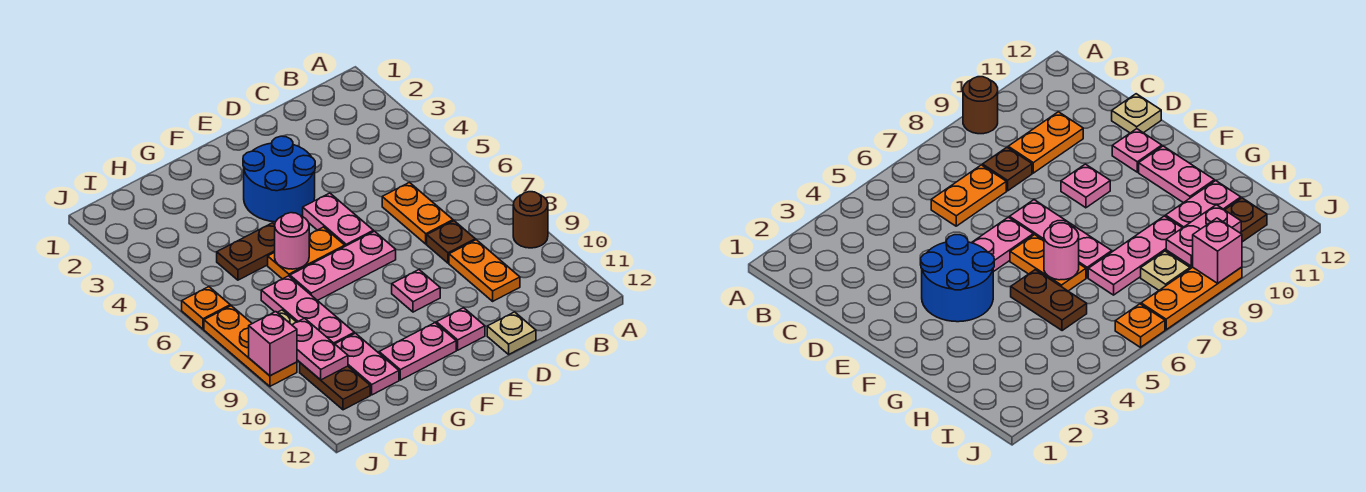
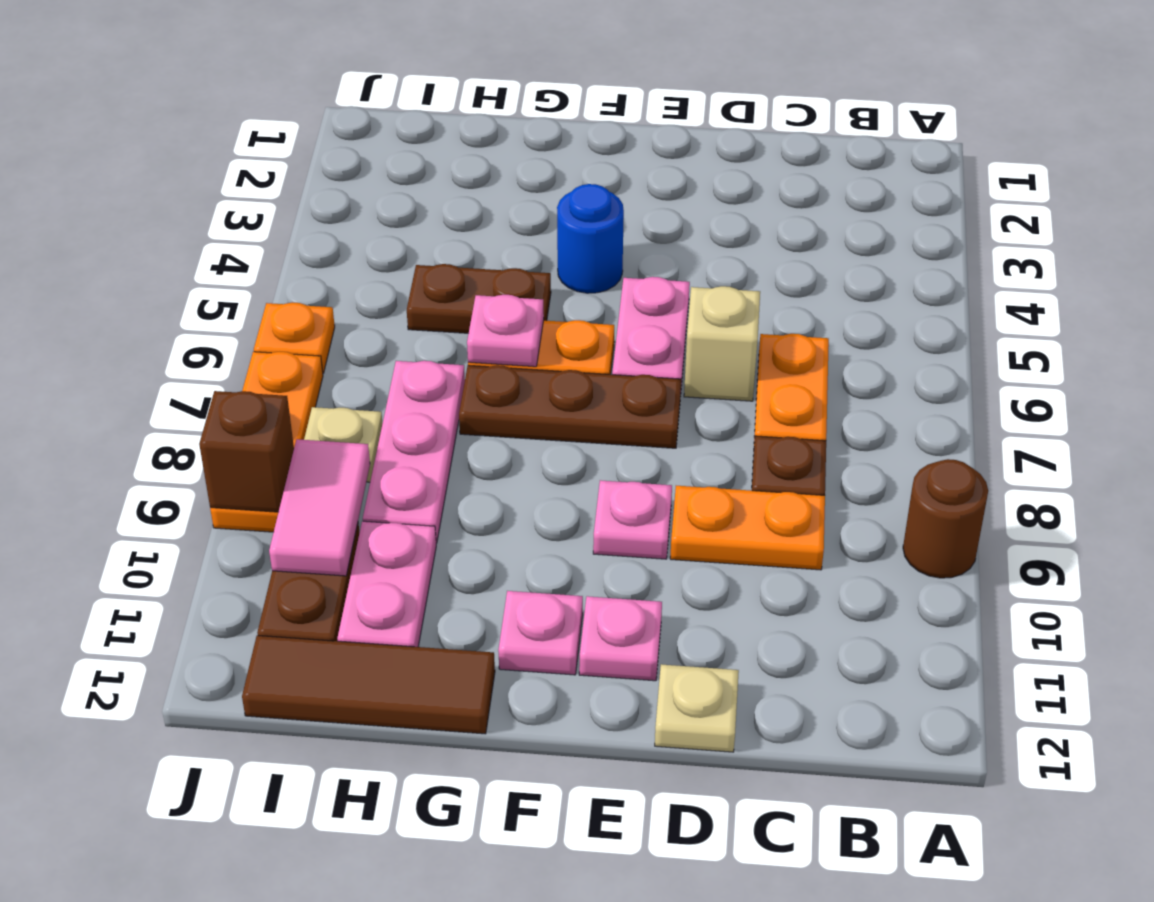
orange 1x2 plate [449,240,520,301] -> orange 1x2 plate turned to [670,486,825,570]
none -> tan 1x1 brick [684,286,760,401]
blue 2x2 round brick [243,136,315,222] -> blue 1x1 round brick [557,184,624,293]
pink 1x3 plate [290,231,396,301] -> brown 1x3 plate [459,365,681,448]
pink 1x2 plate [379,323,456,380] -> pink 1x1 plate [498,591,583,675]
pink 1x1 round brick [275,213,309,269] -> pink 1x1 plate [467,295,544,367]
none -> brown 1x3 tile [242,635,495,734]
pink 1x2 plate [292,318,348,380] -> pink 1x2 tile [269,439,370,576]
pink 1x1 brick [249,312,297,376] -> brown 1x1 brick [199,391,294,512]

